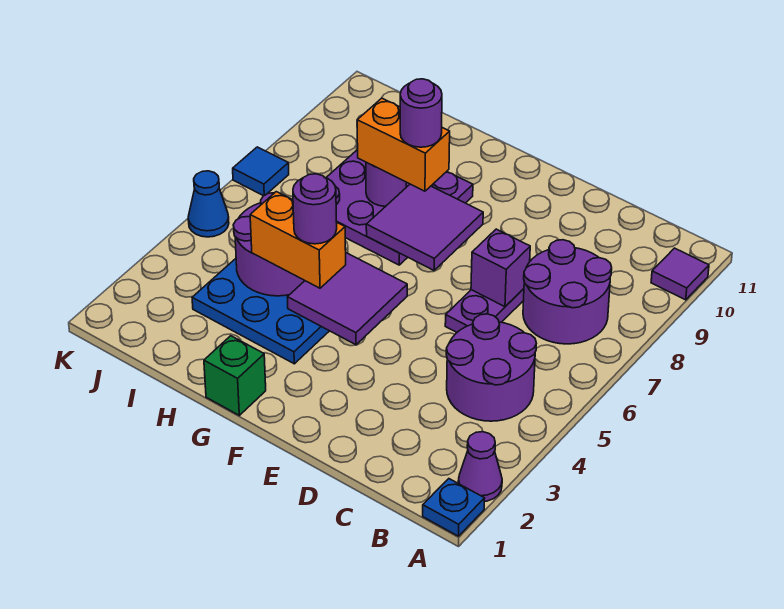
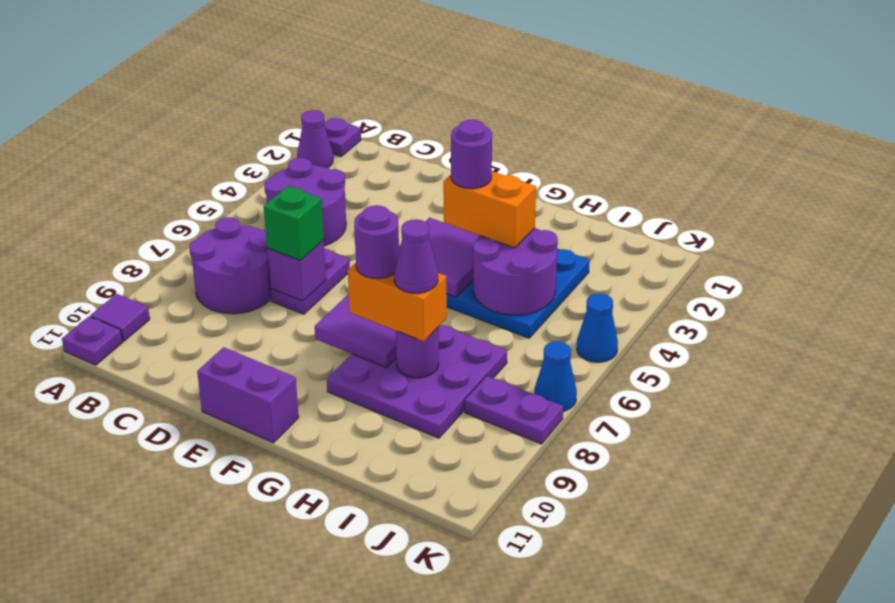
blue 1x1 plate [423,479,485,536] -> purple 1x1 plate [324,118,361,157]
none -> purple 1x1 plate [62,316,123,365]
none -> purple 1x2 brick [197,347,299,443]
green 1x1 brick [204,336,266,415] -> green 1x1 brick moved to [264,186,324,260]
none -> purple 1x1 cone [394,219,438,293]
none -> purple 1x2 plate [465,376,563,444]
blue 1x1 tile [233,147,289,196] -> blue 1x1 cone [534,341,577,411]

